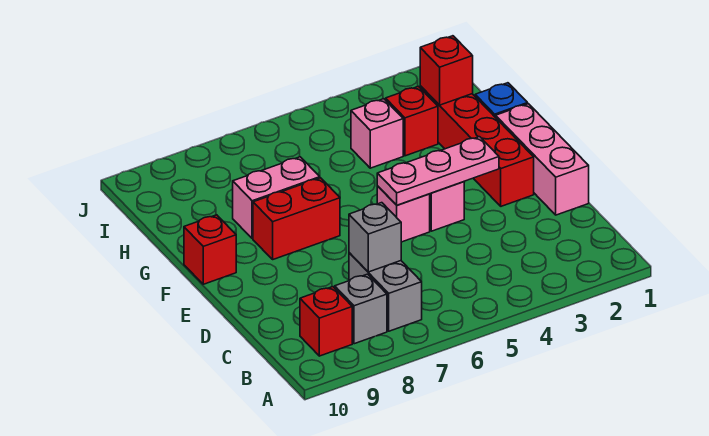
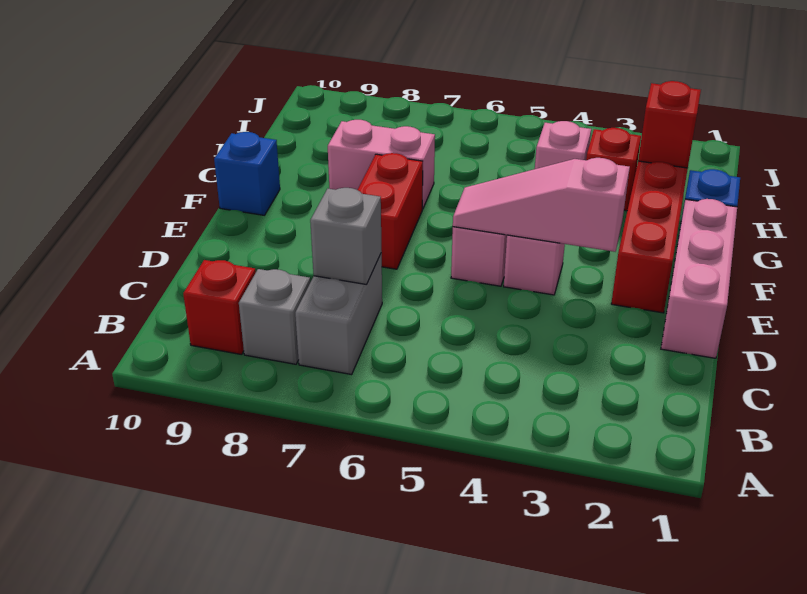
pink 1x3 plate [377,137,499,205] -> pink 1x3 slope [453,158,630,252]
red 1x2 brick [253,178,340,259] -> red 1x2 brick turned to [358,153,423,269]
red 1x1 brick [184,215,236,284] -> blue 1x1 brick [214,132,280,215]

